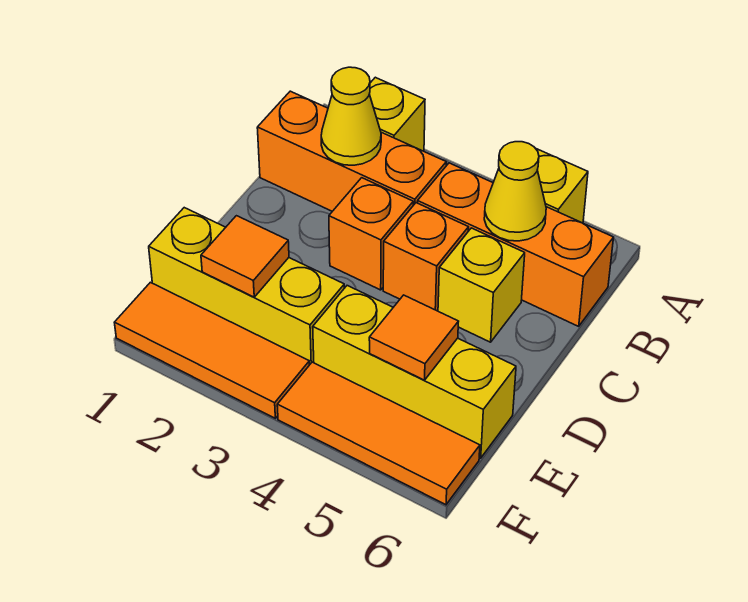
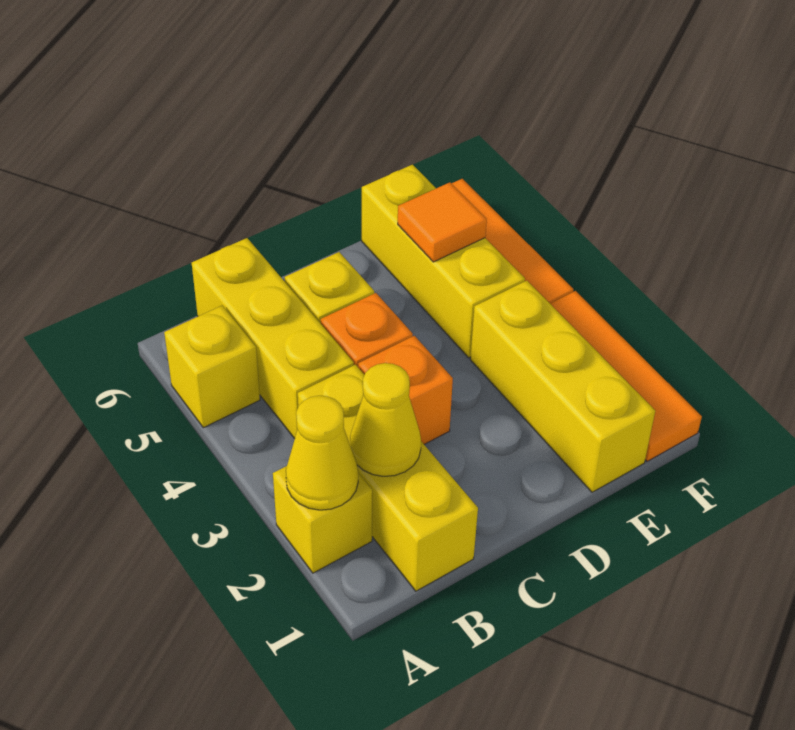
orange 1x3 brick [257,91,446,211] -> yellow 1x3 brick [298,365,478,591]
orange 1x3 brick [418,163,614,326] -> yellow 1x3 brick [192,238,354,439]
yellow 1x1 cone [484,142,546,241] -> yellow 1x1 cone moved to [286,396,358,510]
orange 1x1 tile [201,216,289,297] -> none

